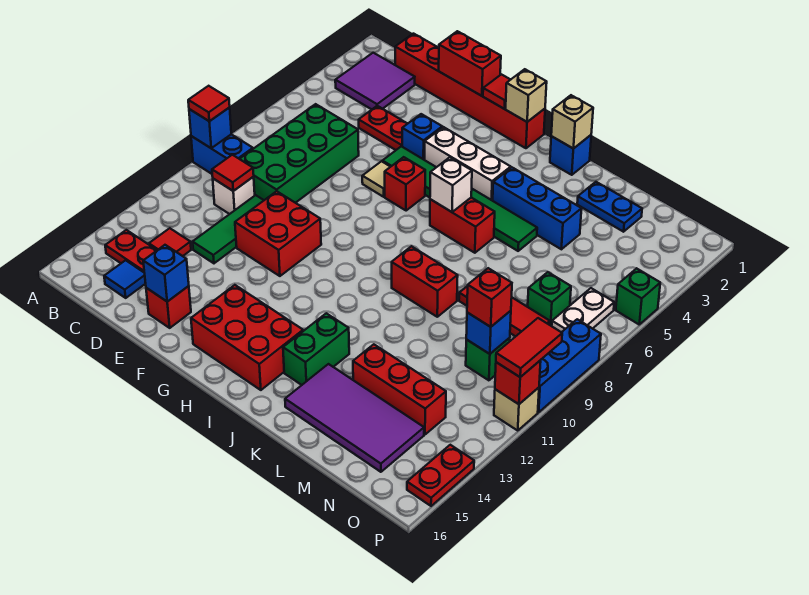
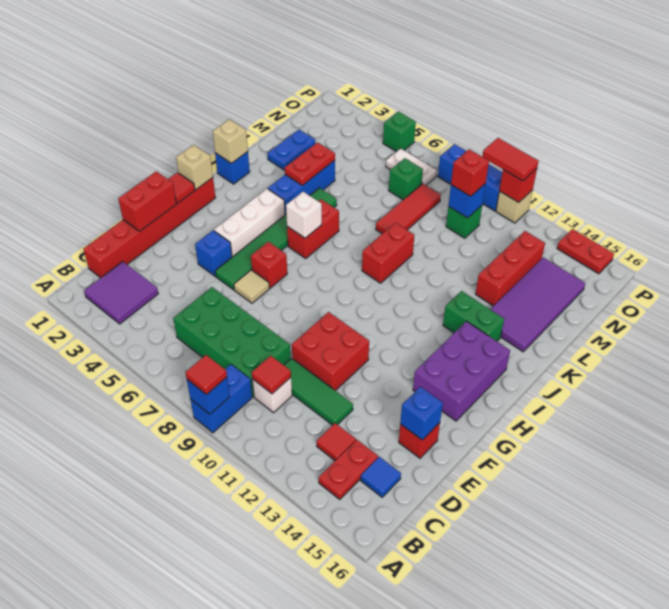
red 1x2 plate [359,106,407,150] -> red 1x2 plate moved to [285,142,335,185]
red 2x3 brick [191,285,303,390] -> purple 2x3 brick [413,321,510,421]

